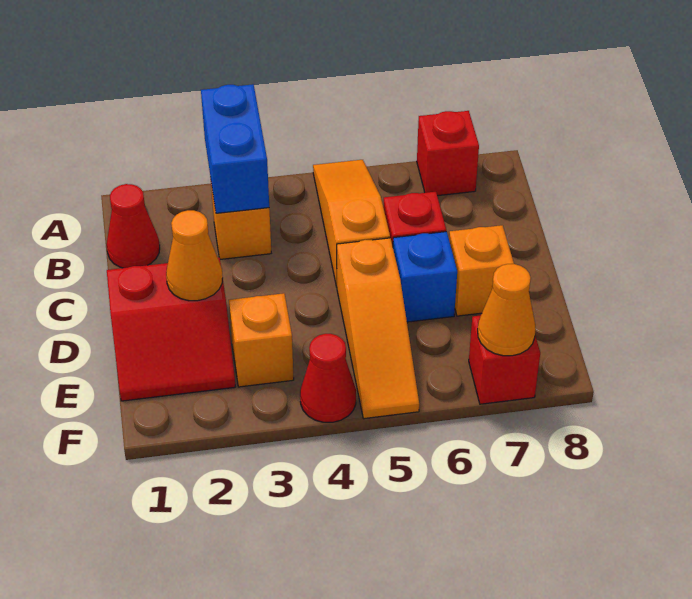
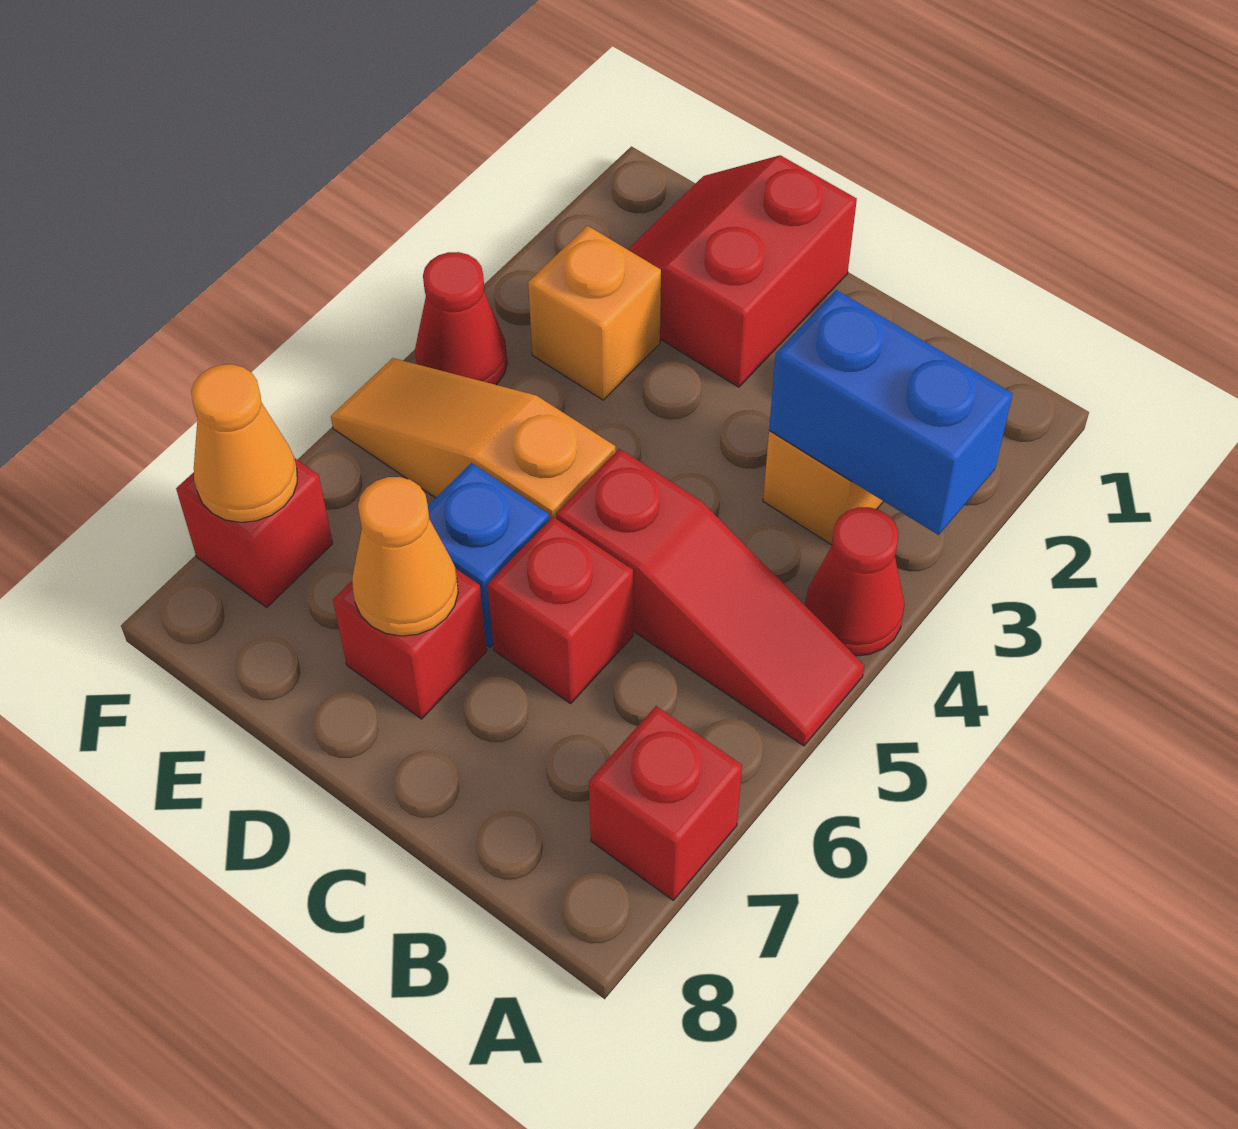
orange 1x3 slope [313,160,390,287] -> red 1x3 slope [556,449,864,746]
red 1x1 cone [107,184,160,268] -> red 1x1 cone moved to [805,507,905,656]
orange 1x1 cone [166,210,223,301] -> orange 1x1 cone moved to [352,477,458,636]
orange 1x1 brick [449,225,514,316] -> red 1x1 brick [333,569,487,719]

